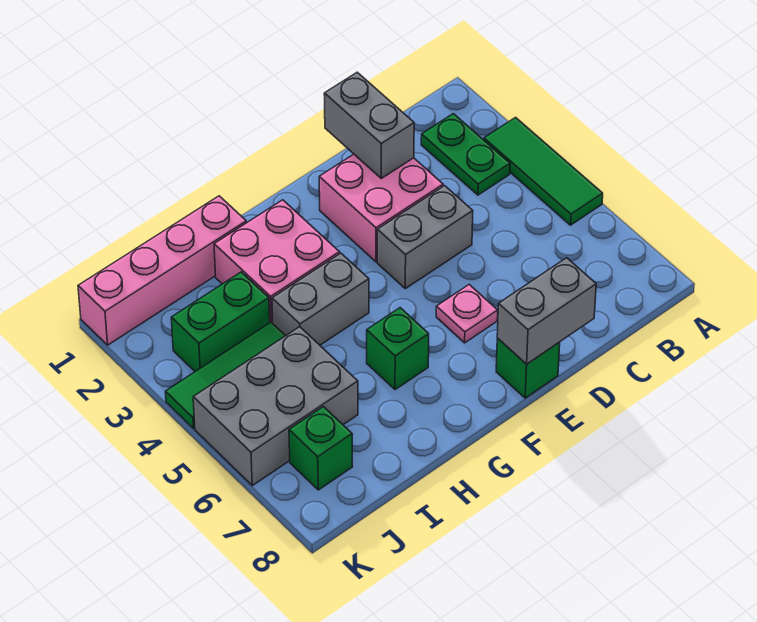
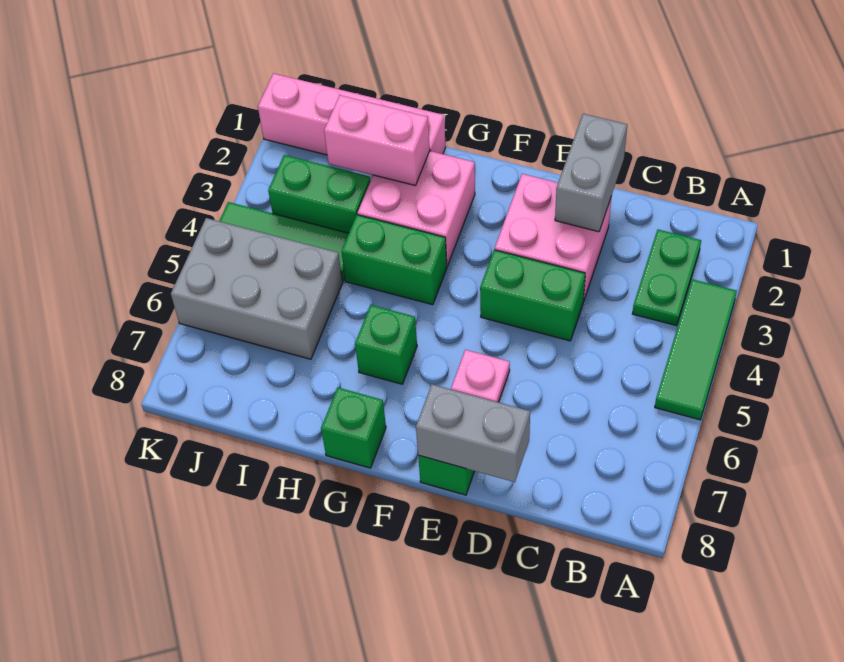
grey 1x2 brick [377,186,473,289] -> green 1x2 brick [480,250,585,341]
grey 1x2 brick [272,253,369,345] -> green 1x2 brick [341,215,447,305]
none -> pink 1x2 brick [324,95,430,186]
green 1x1 brick [289,407,353,490] -> green 1x1 brick moved to [321,388,386,468]

